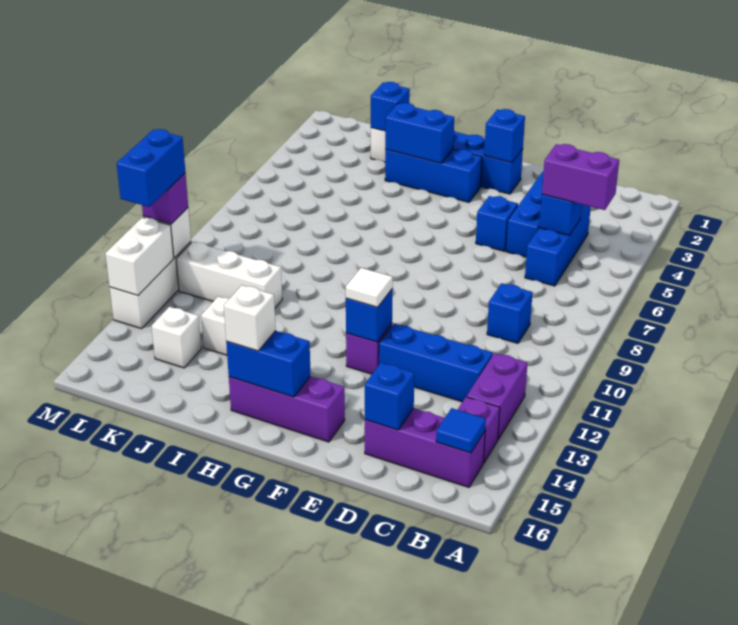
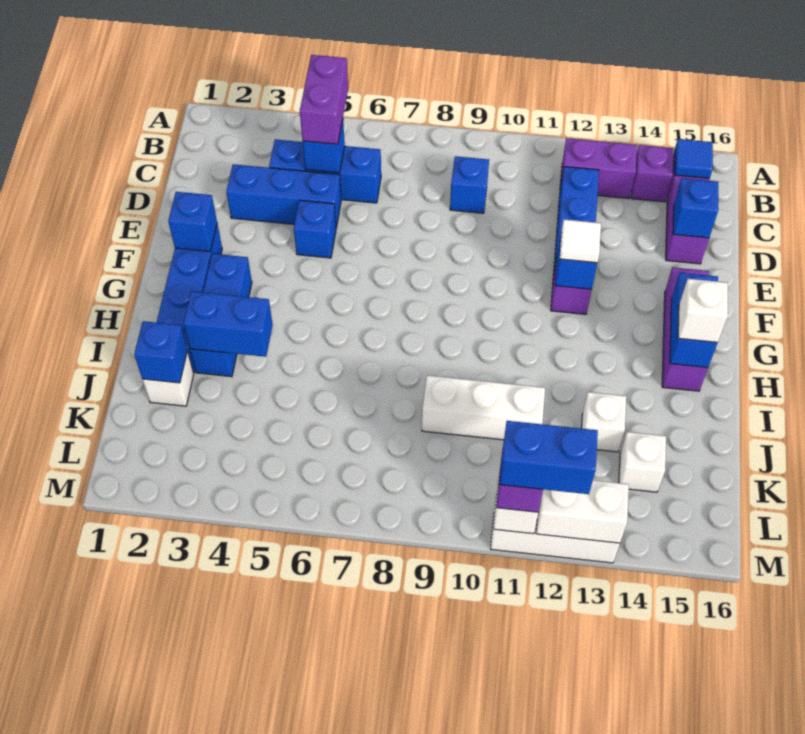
blue 1x2 brick [385,103,454,163] -> blue 1x2 brick turned to [183,291,273,357]
white 1x3 brick [176,242,282,308] -> white 1x3 brick turned to [422,375,545,440]

